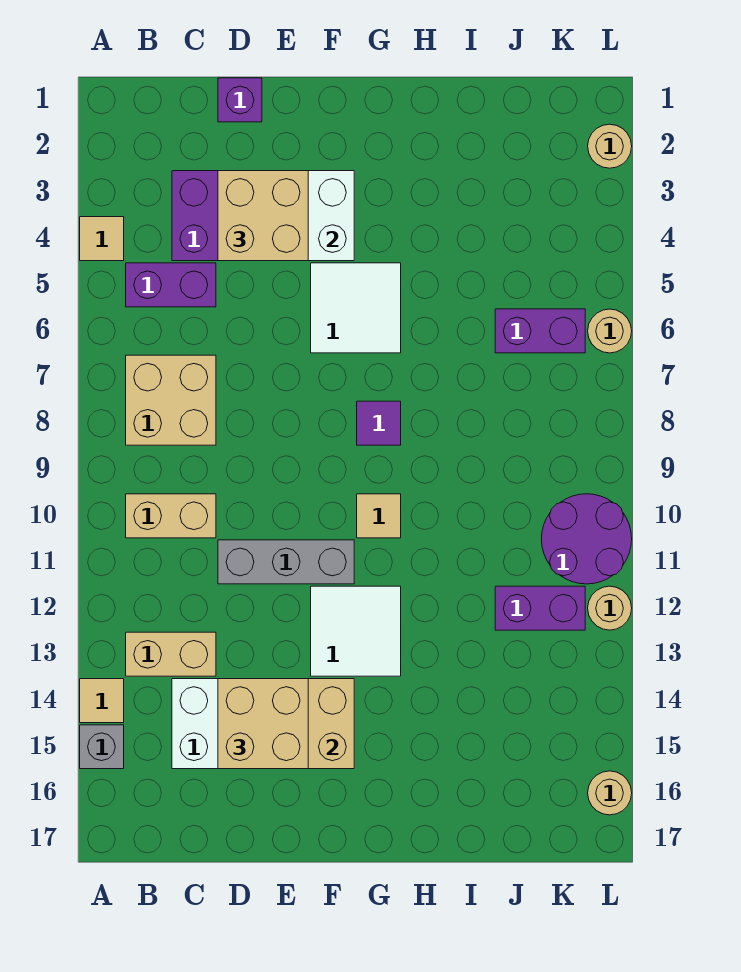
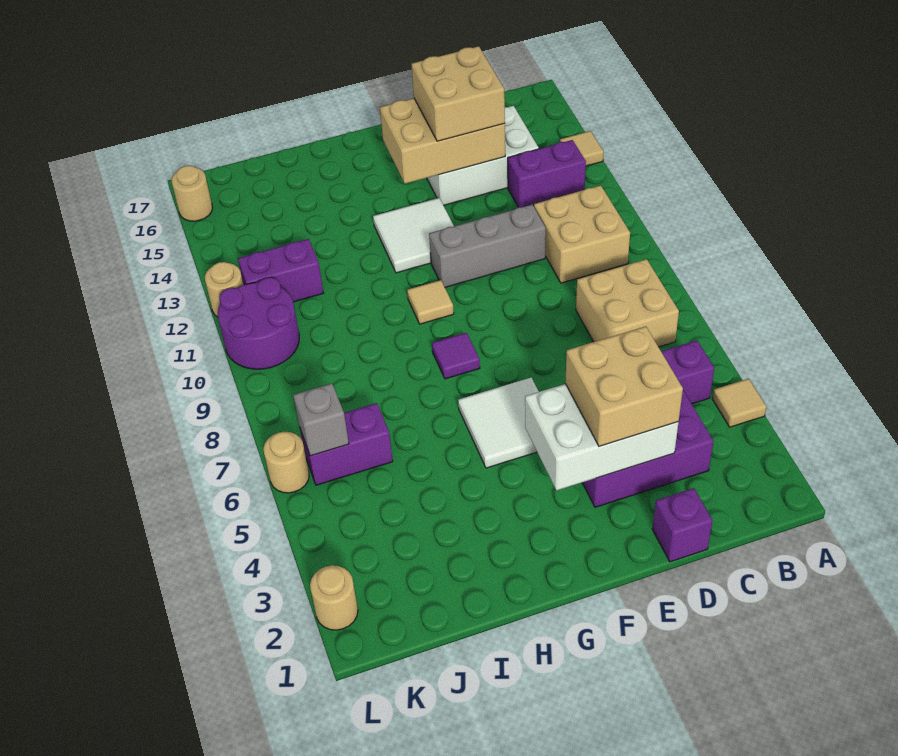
grey 1x1 brick [80,725,124,769] -> grey 1x1 brick moved to [293,383,349,456]
tan 1x2 brick [126,494,216,538] -> tan 2x2 brick [534,185,630,283]
tan 1x2 brick [126,632,216,676] -> purple 1x2 brick [508,140,586,207]

